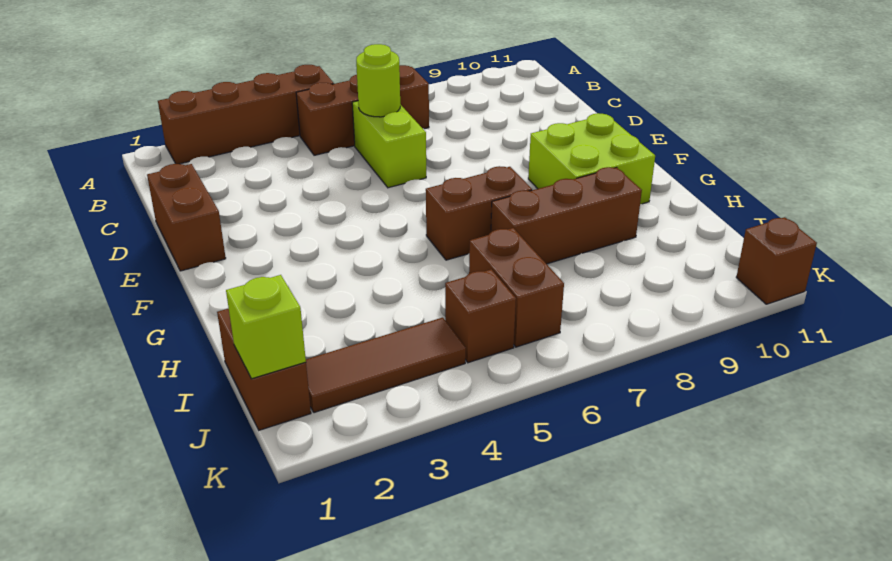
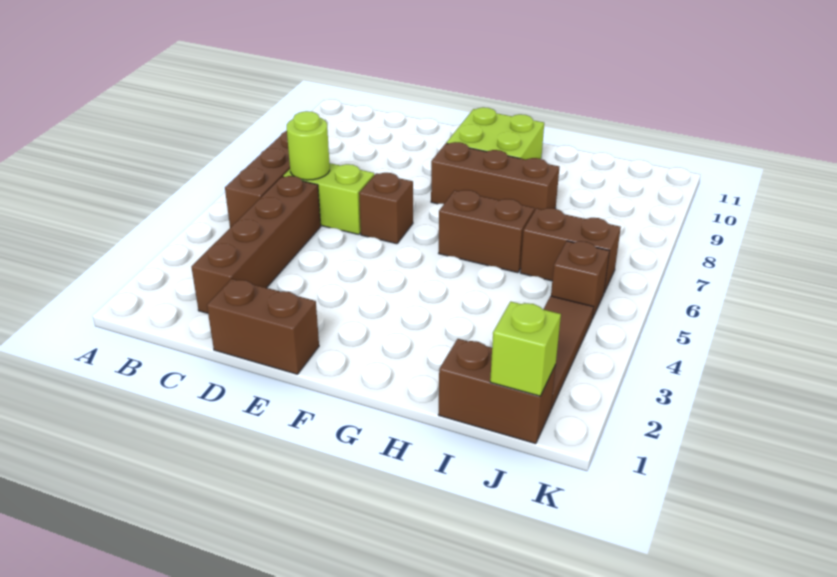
brown 1x4 brick [158,65,334,164] -> brown 1x4 brick moved to [192,176,321,313]
brown 1x2 brick [426,166,532,260] -> brown 1x2 brick turned to [439,190,534,273]
brown 1x3 brick [491,167,642,264] -> brown 1x3 brick turned to [431,142,559,211]
brown 1x1 brick [736,217,817,304] -> brown 1x1 brick moved to [359,173,413,244]

